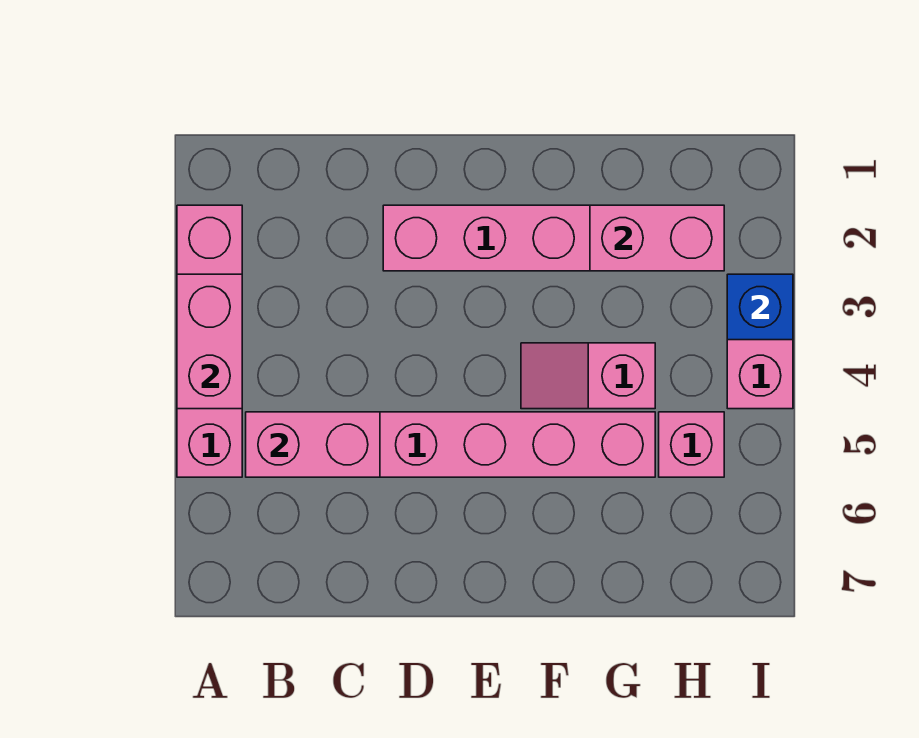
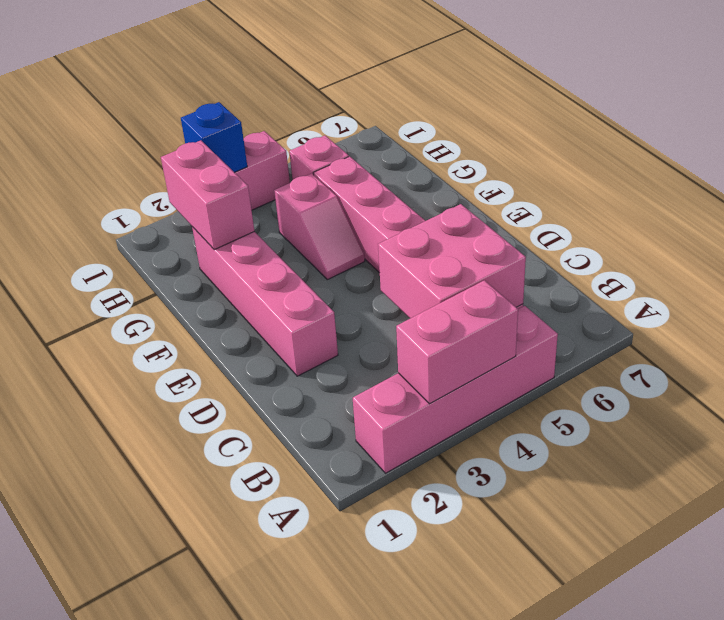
pink 1x2 brick [246,412,380,477] -> pink 2x2 brick [378,204,526,318]

